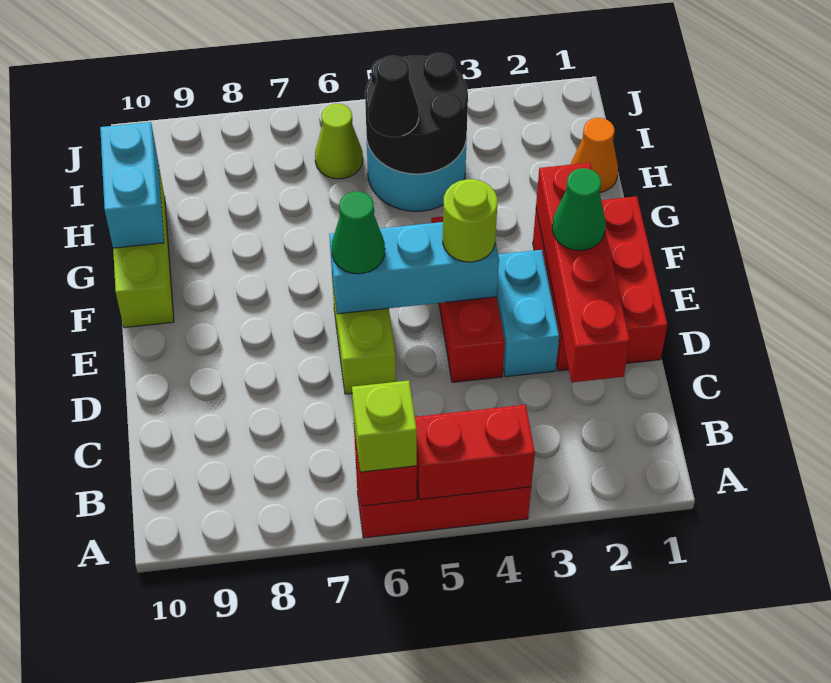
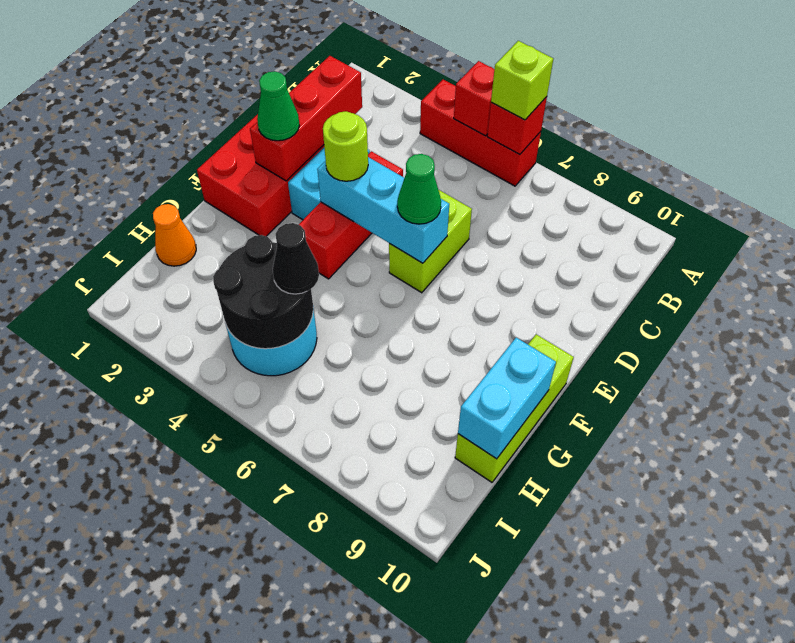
red 1x2 brick [415,405,535,499] -> red 1x1 brick [454,61,494,136]
red 1x4 brick [536,163,630,382] -> red 1x3 brick [250,56,362,181]
lime 1x1 cone [315,104,363,179] -> none

